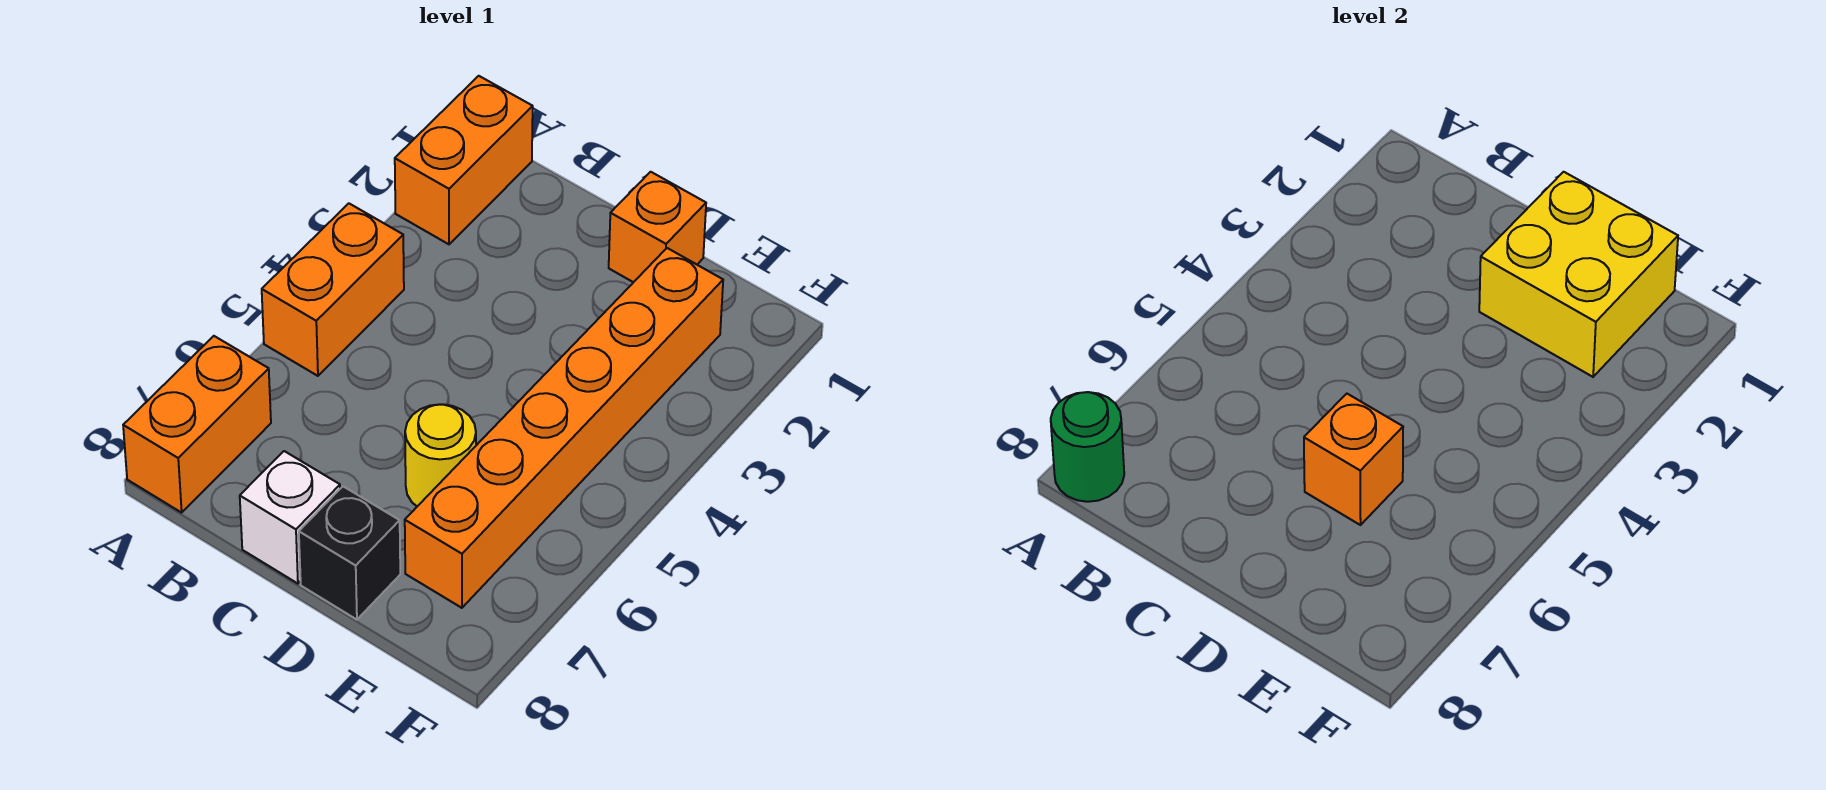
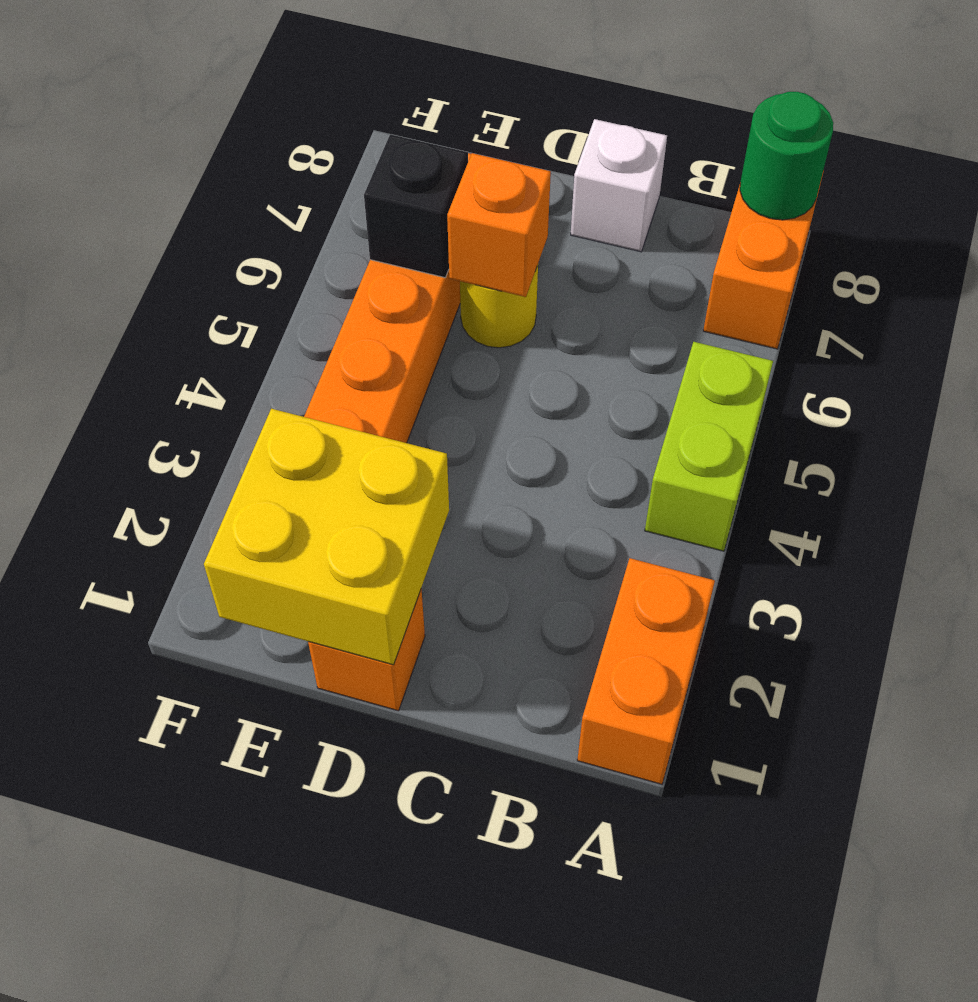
orange 1x2 brick [262,203,404,376] -> lime 1x2 brick [645,342,773,551]
black 1x1 brick [299,486,400,620] -> black 1x1 brick moved to [364,134,468,278]

